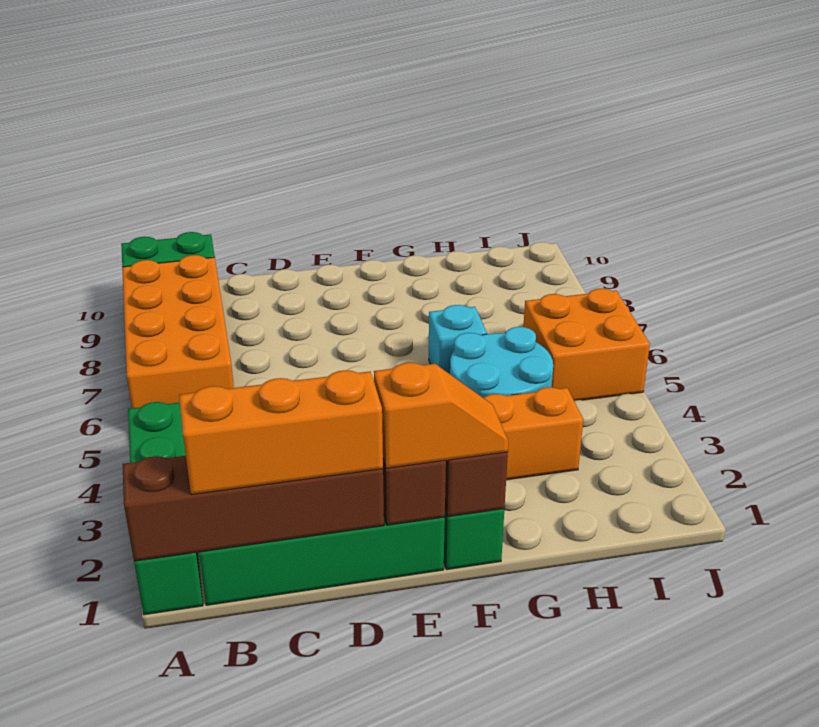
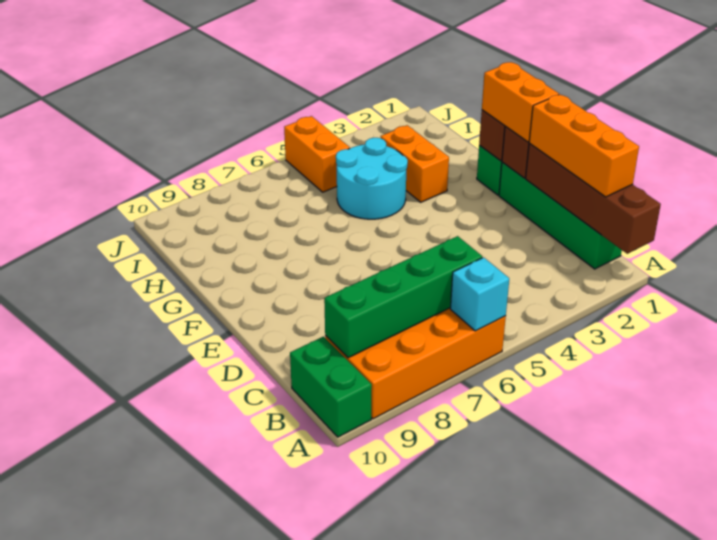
green 1x4 brick [128,402,203,615] -> green 1x4 brick moved to [324,236,482,358]
orange 1x2 slope [374,363,508,468] -> orange 1x2 brick [482,62,559,142]
cyan 1x1 brick [429,305,487,374] -> cyan 1x1 brick moved to [450,257,509,331]
orange 2x2 brick [523,289,650,401] -> orange 1x2 brick [284,116,350,192]

